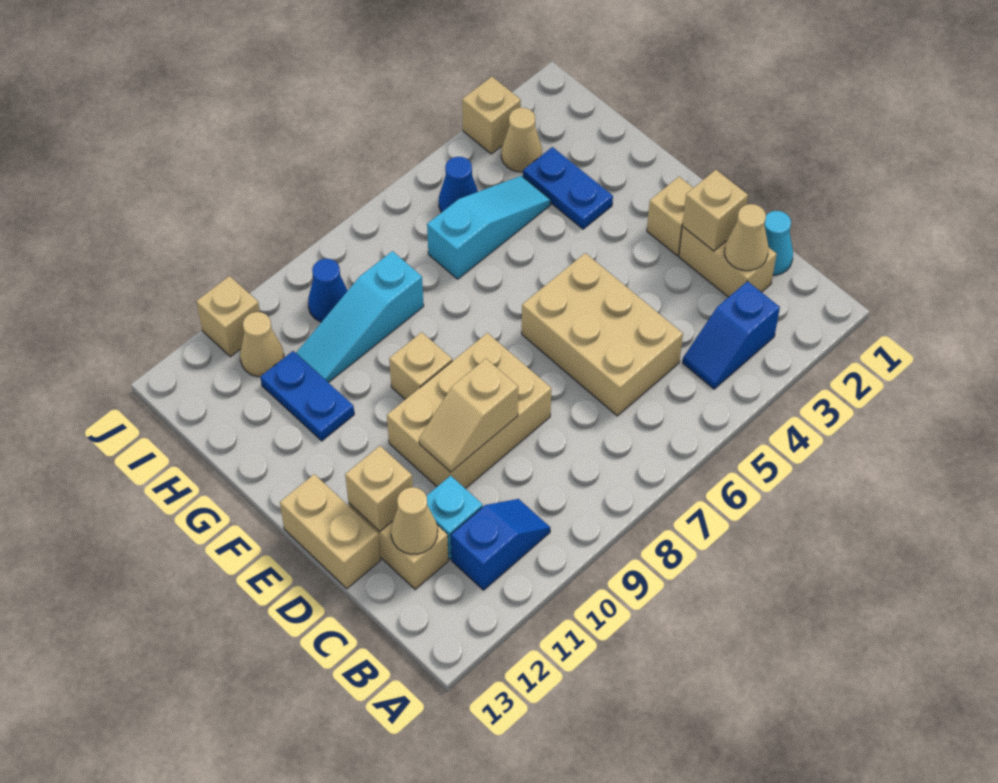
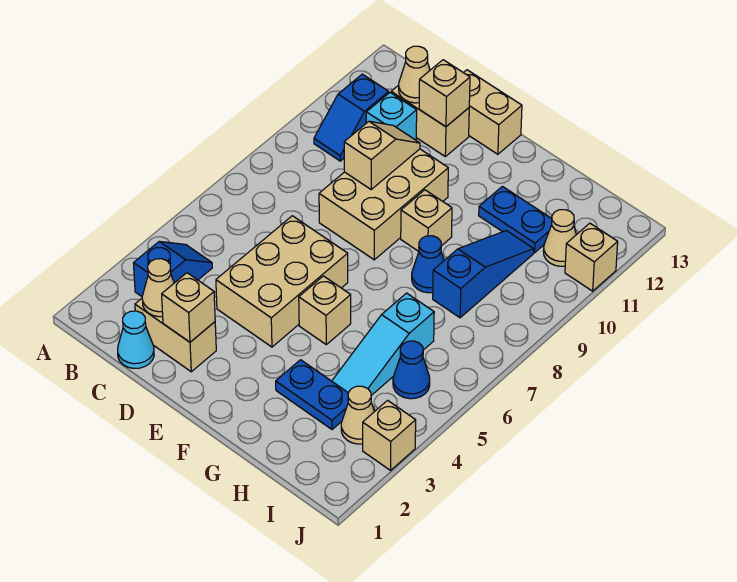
tan 2x3 brick [522,253,683,416] -> tan 2x3 brick turned to [216,216,348,347]
tan 1x1 brick [647,177,693,256] -> tan 1x1 brick moved to [299,276,351,344]
cyan 1x3 slope [296,251,424,383] -> blue 1x3 slope [433,231,534,318]
blue 1x1 cone [308,259,348,322] -> blue 1x1 cone moved to [412,236,444,293]

